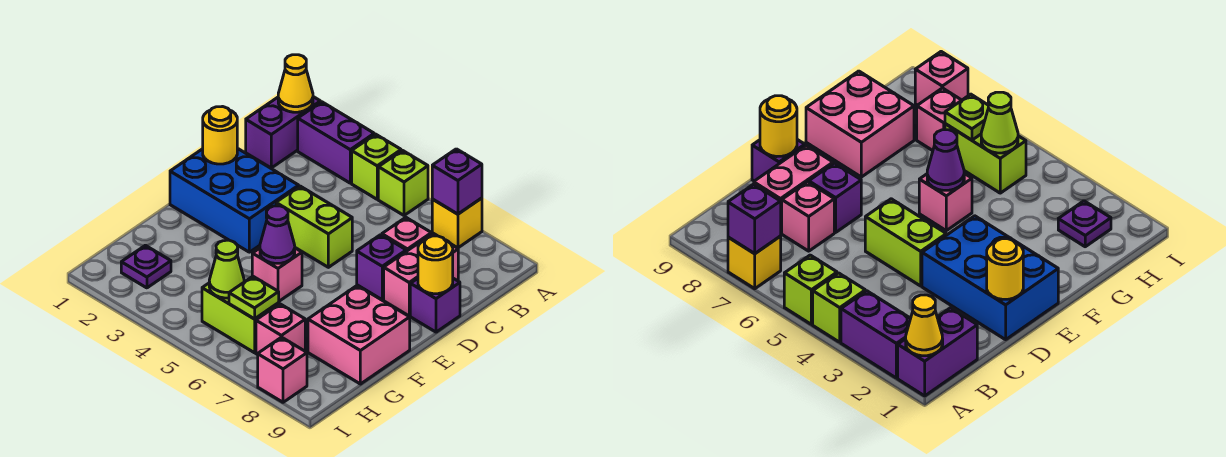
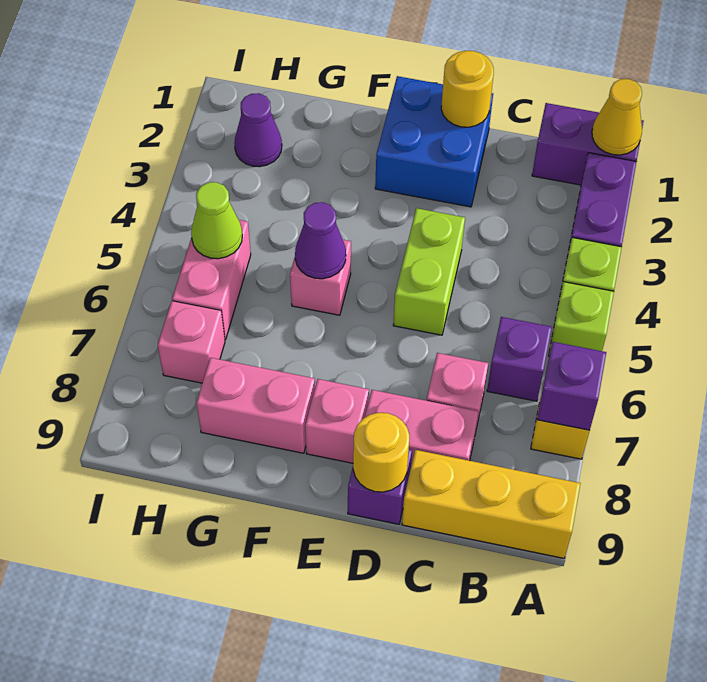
none -> yellow 1x3 brick [402,450,580,558]
blue 2x3 brick [170,148,299,252] -> blue 2x2 brick [375,76,493,207]
purple 1x1 brick [357,235,406,300] -> purple 1x1 brick moved to [487,317,552,401]
pink 2x2 brick [308,286,410,384] -> pink 1x2 brick [196,358,315,453]
purple 1x1 plate [121,245,171,288] -> purple 1x1 cone [234,93,282,167]
lime 1x2 brick [202,283,279,353] -> pink 1x2 brick [172,220,251,340]
lime 1x1 plate [229,276,279,319] -> none
pink 1x1 brick [258,337,307,402] -> pink 1x1 brick moved to [305,379,369,463]

